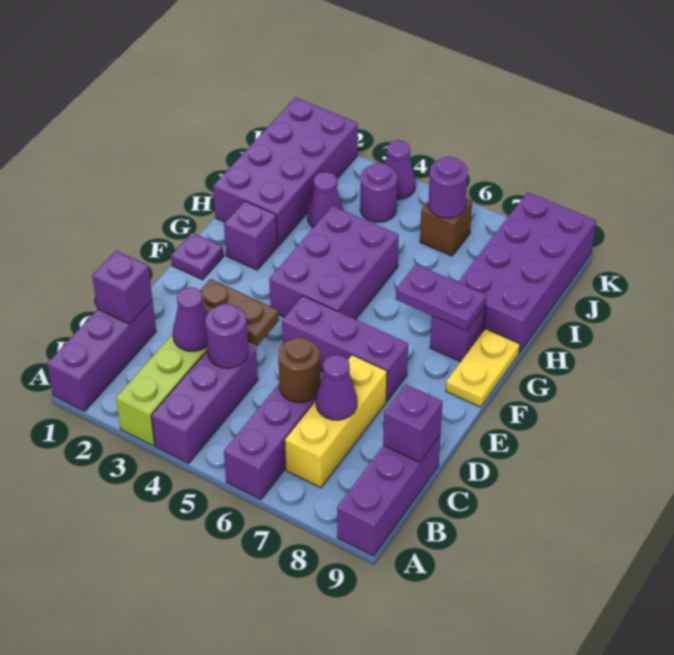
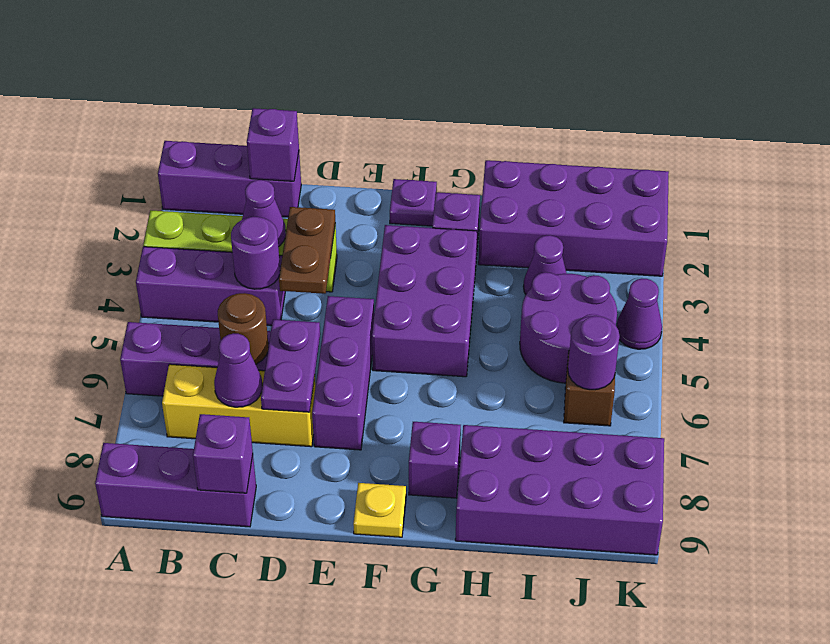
purple 2x3 brick [269,206,399,319] -> purple 2x3 brick turned to [372,225,477,377]
yellow 1x2 plate [446,329,520,407] -> yellow 1x1 plate [353,483,406,537]
purple 1x2 plate [396,264,486,331] -> purple 1x2 plate moved to [261,319,320,412]
purple 1x1 round brick [360,163,397,222] -> purple 2x2 round brick [520,272,617,383]

